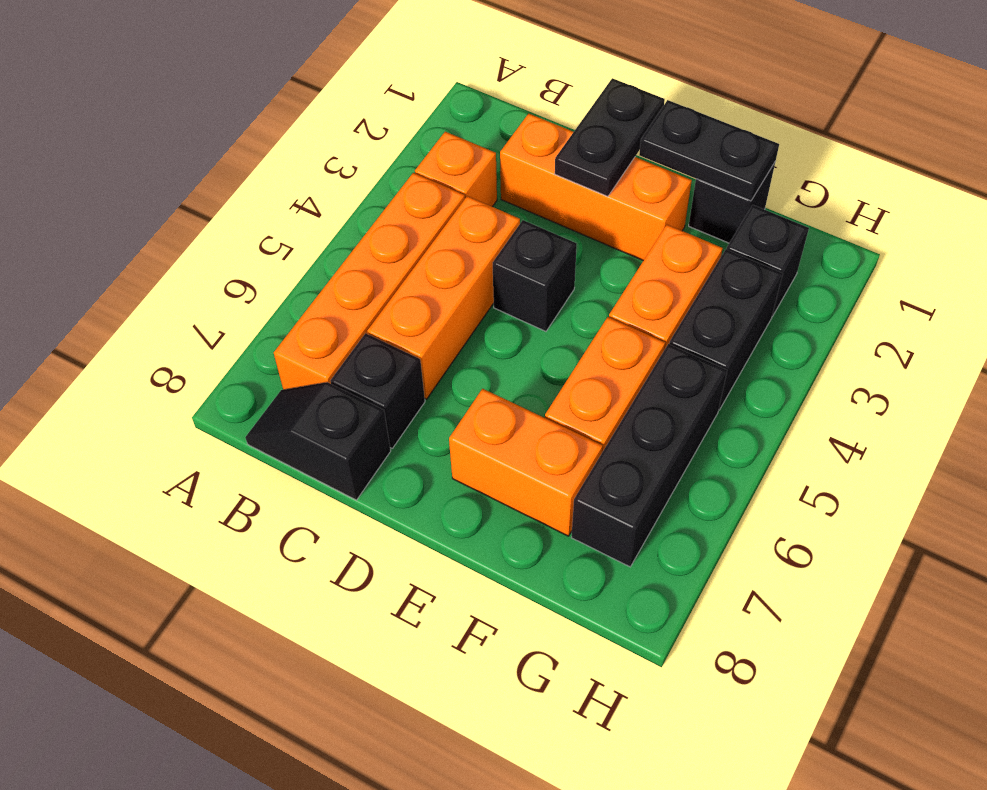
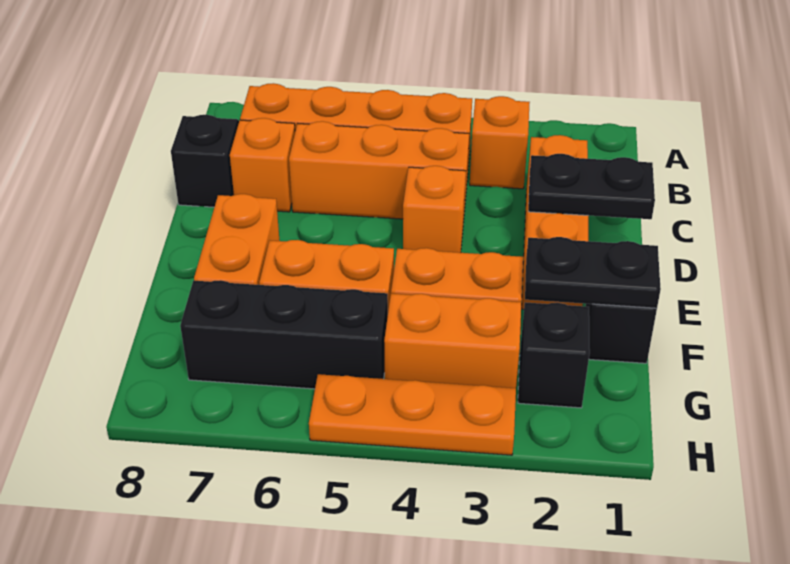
black 1x1 brick [331,333,425,448] -> orange 1x1 brick [230,118,295,212]
black 1x1 brick [493,220,577,331] -> orange 1x1 brick [403,166,466,253]
black 1x2 plate [639,100,779,201] -> black 1x2 plate turned to [525,237,661,308]
black 1x2 brick [669,249,783,410] -> orange 1x2 brick [384,294,521,388]
none -> orange 1x3 plate [309,374,516,455]

